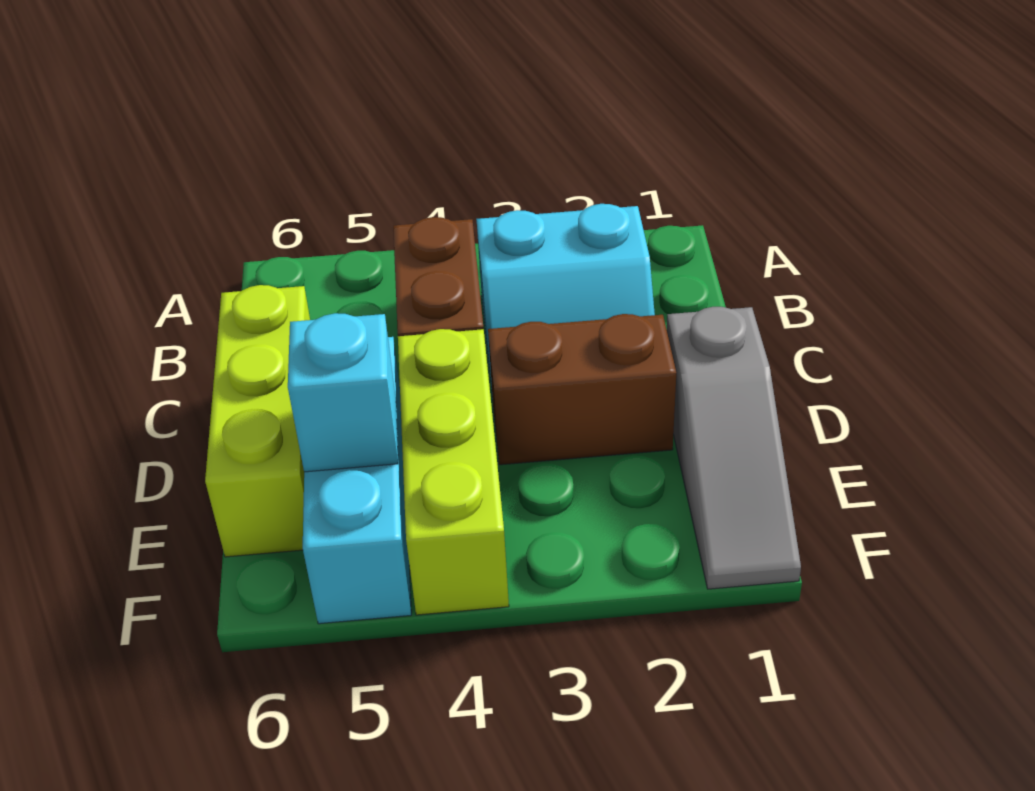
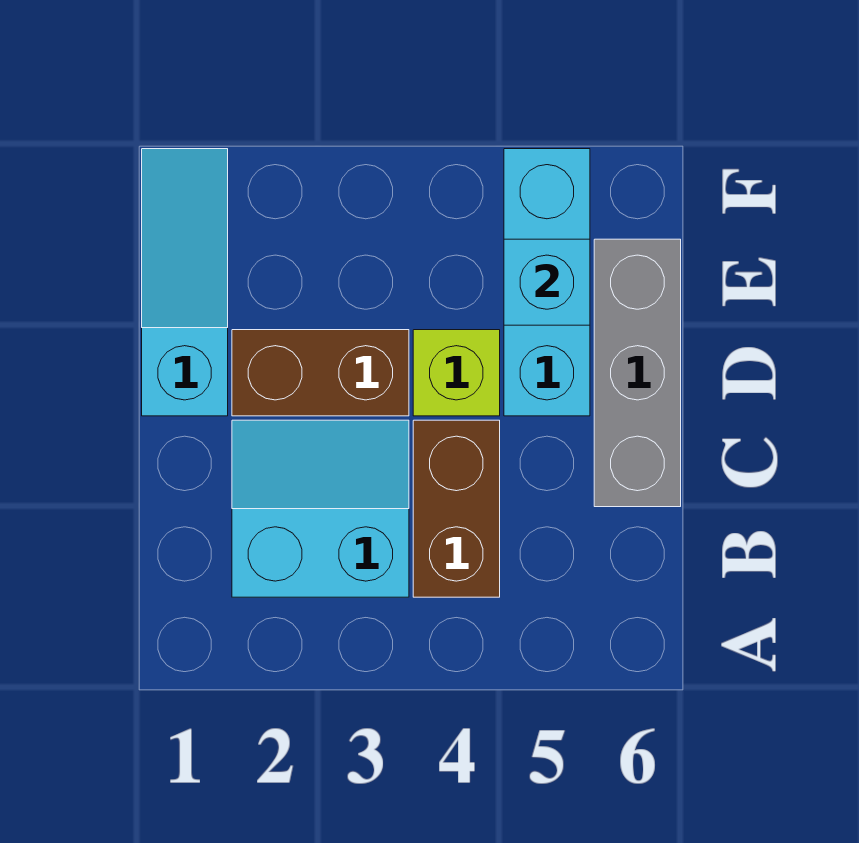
lime 1x3 brick [205,285,310,557] -> grey 1x3 brick [594,239,681,507]
grey 1x3 slope [667,307,801,589] -> cyan 1x3 slope [142,149,228,416]
lime 1x3 brick [398,329,509,615] -> lime 1x1 brick [413,330,500,416]

